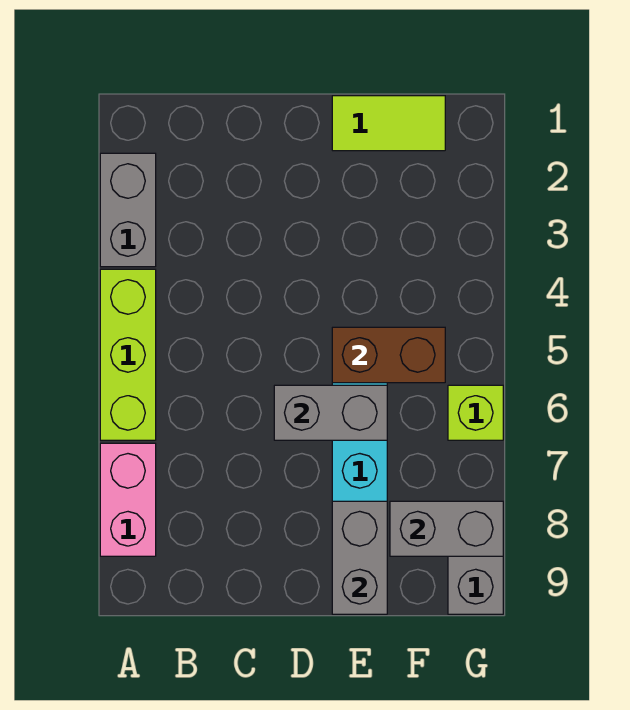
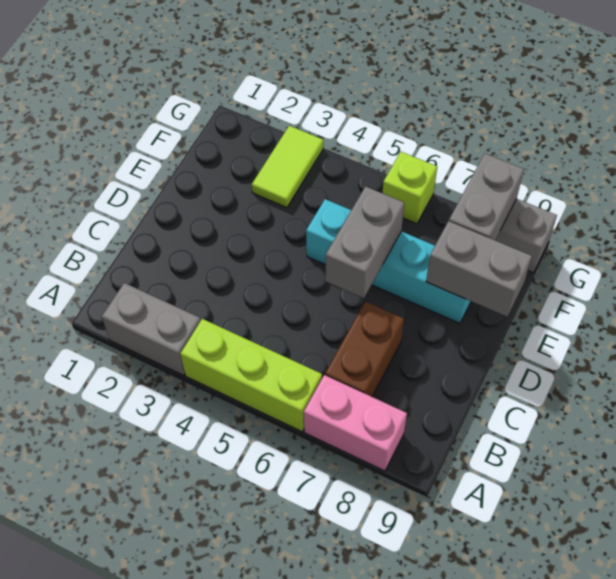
lime 1x2 tile [332,96,445,151] -> lime 1x2 tile moved to [252,126,323,208]
brown 1x2 brick [332,327,445,383] -> brown 1x2 brick moved to [325,301,404,397]

